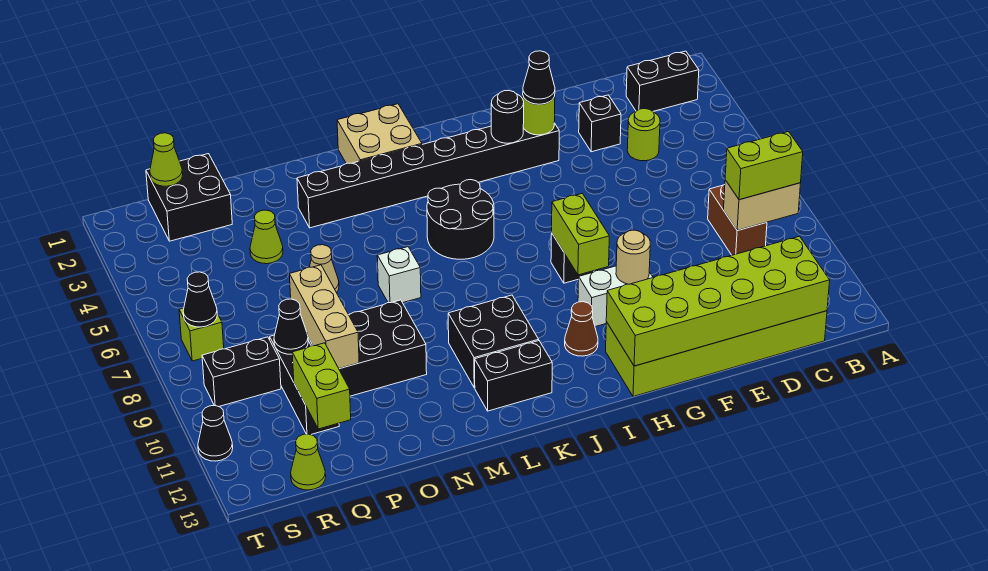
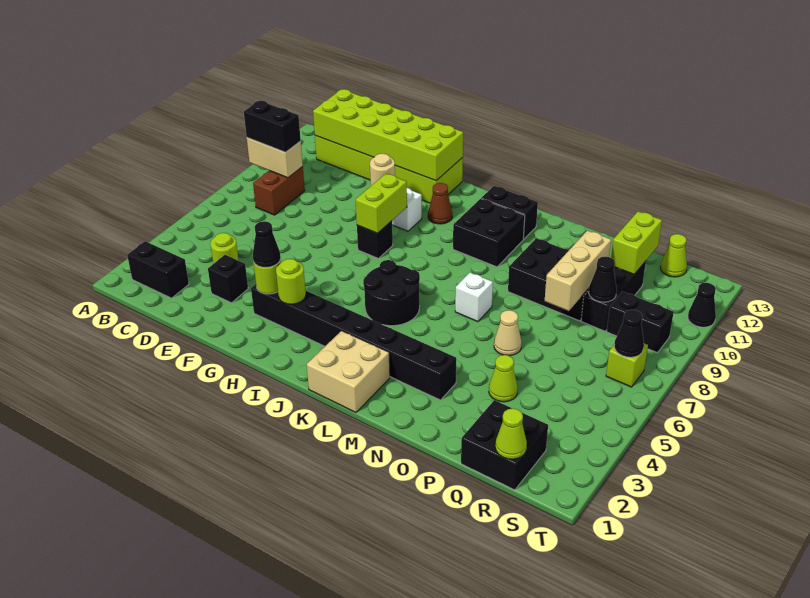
lime 1x2 brick [725,132,803,200] -> black 1x2 brick [244,101,301,152]
black 1x1 round brick [491,90,524,143] -> lime 1x1 round brick [276,259,306,304]

